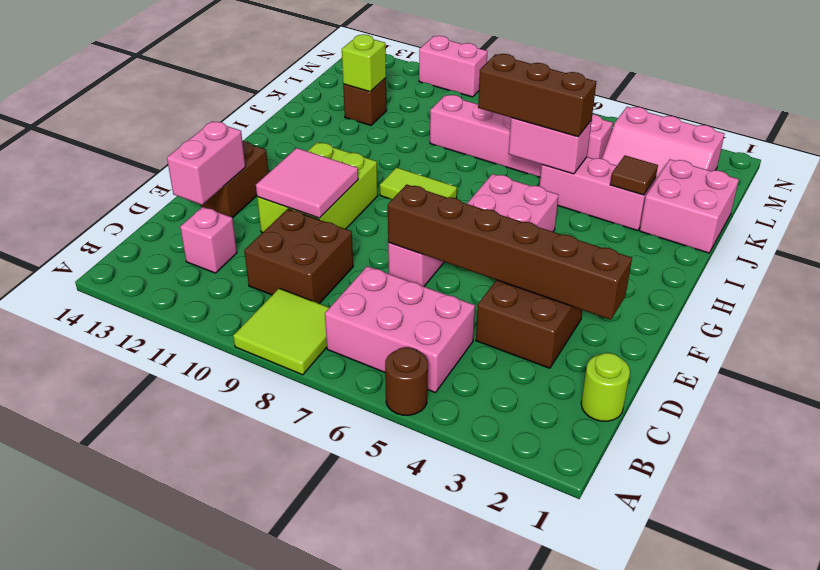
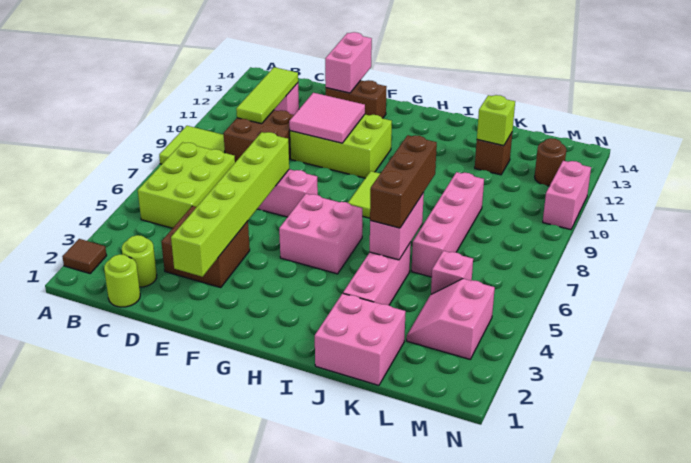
brown 1x1 round brick [385,347,428,415] -> brown 1x1 round brick moved to [535,138,566,186]
pink 2x3 brick [325,266,475,393] -> lime 2x3 brick [138,142,235,228]
none -> lime 1x1 round brick [122,235,157,287]
none -> lime 1x3 tile [236,67,298,124]
pink 1x2 brick [167,121,245,205] -> pink 1x2 brick turned to [325,32,372,93]
brown 1x6 brick [388,184,632,320] -> lime 1x6 brick [171,132,289,277]
brown 1x1 tile [610,156,658,195] -> brown 1x1 tile moved to [62,239,107,273]
pink 2x3 slope [602,107,724,181] -> pink 2x2 slope [407,279,495,359]

